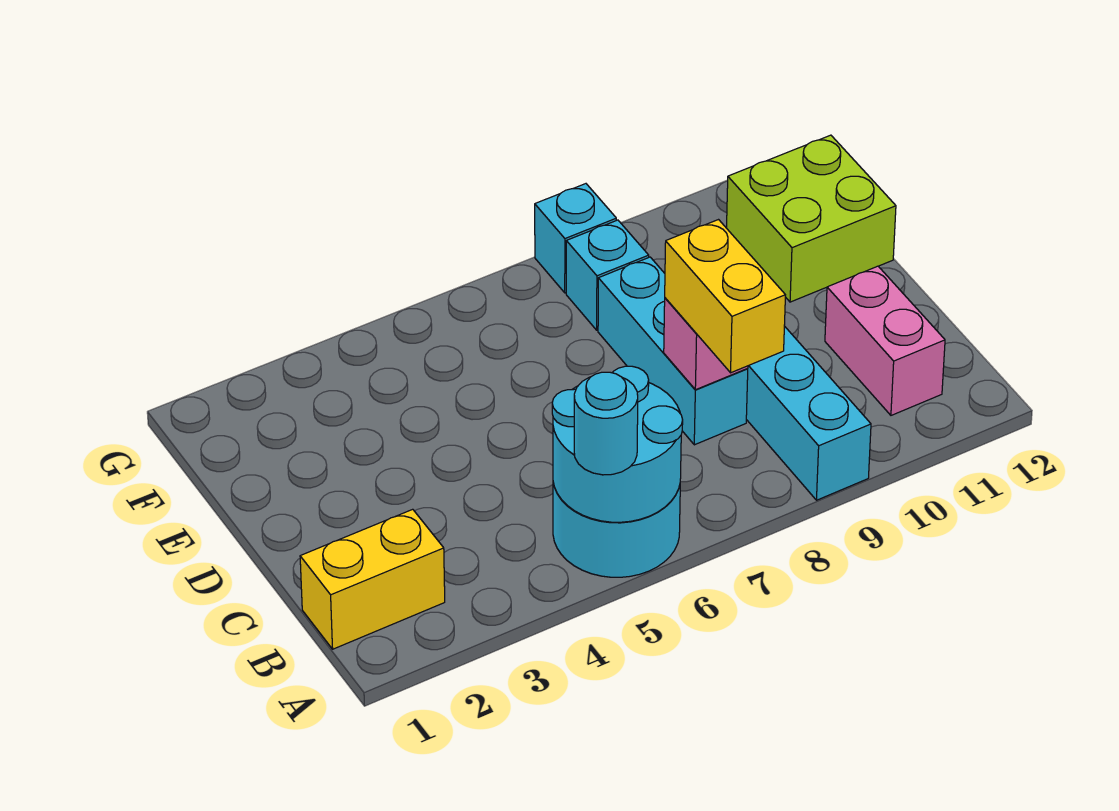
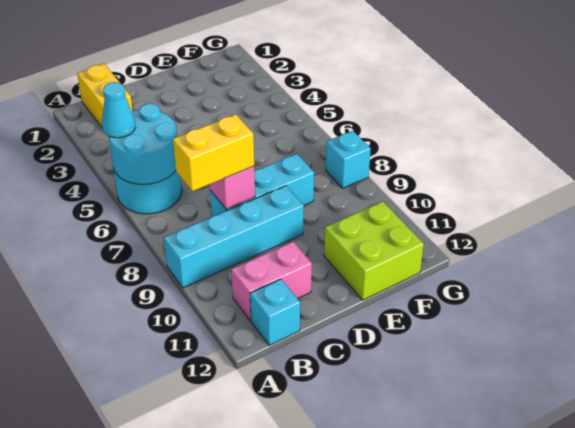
cyan 1x1 round brick [574,372,638,475] -> cyan 1x1 cone [102,82,135,138]
cyan 1x1 brick [566,220,649,330] -> cyan 1x1 brick moved to [250,279,300,345]

